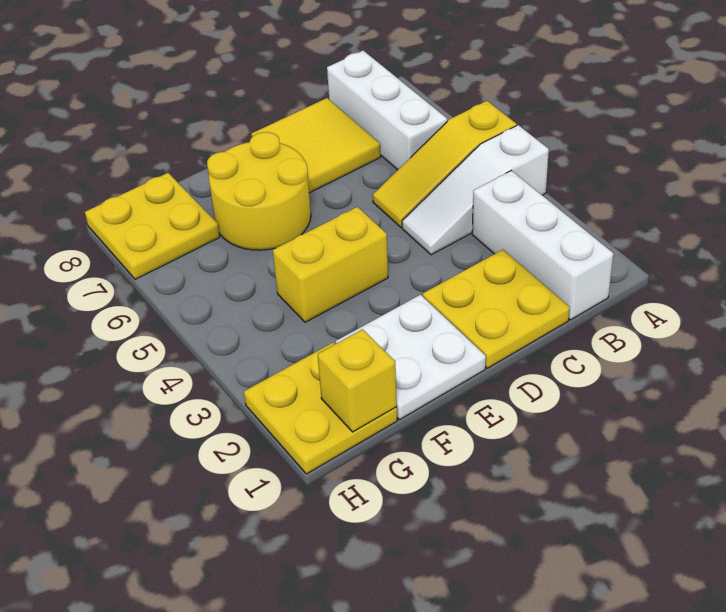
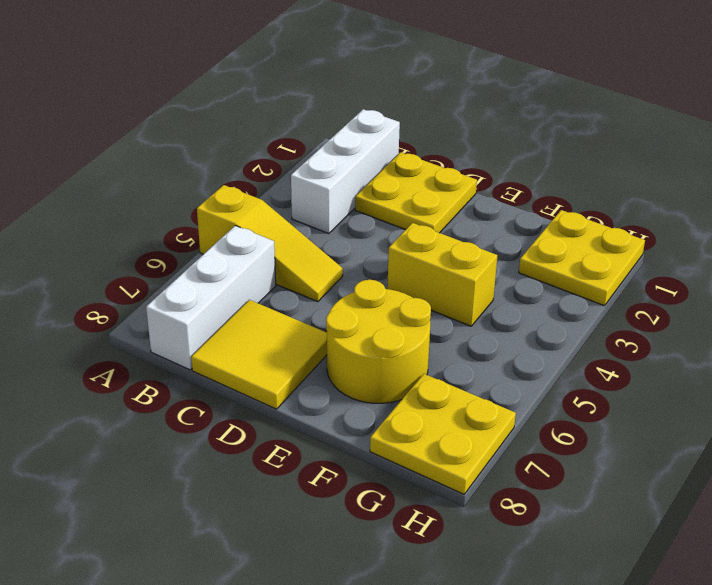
white 1x3 slope [402,125,549,255] -> none
white 2x2 plate [336,295,486,420] -> none
yellow 1x1 brick [318,329,397,432] -> none

